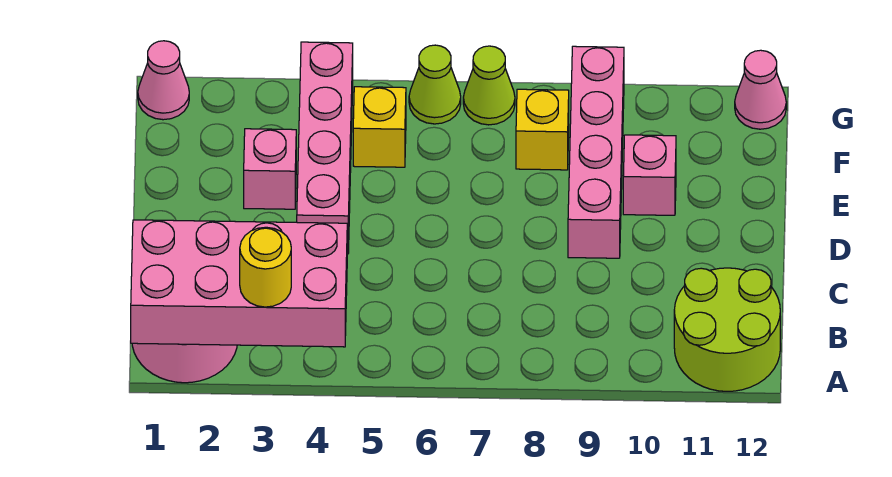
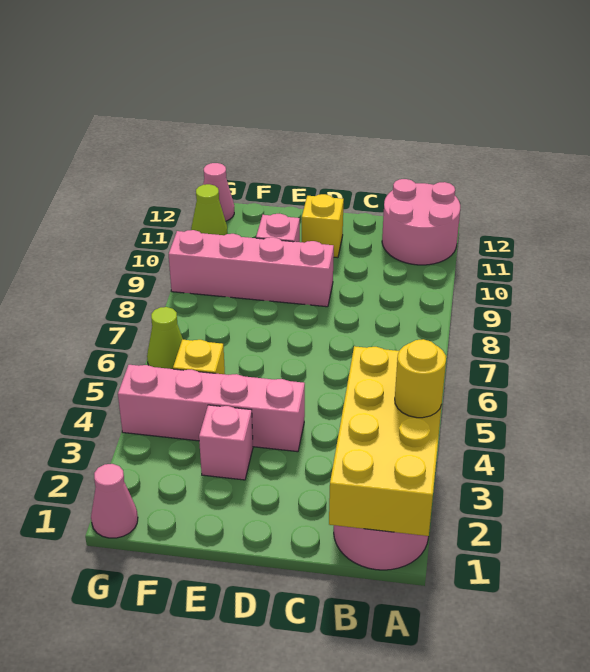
pink 2x4 brick [131,220,347,347] -> yellow 2x4 brick [329,346,442,536]
lime 2x2 round brick [674,268,780,391] -> pink 2x2 round brick [382,179,460,265]
yellow 1x1 brick [516,89,569,170] -> yellow 1x1 brick moved to [302,194,344,258]
lime 1x1 cone [463,46,515,125] -> lime 1x1 cone moved to [191,184,227,235]

